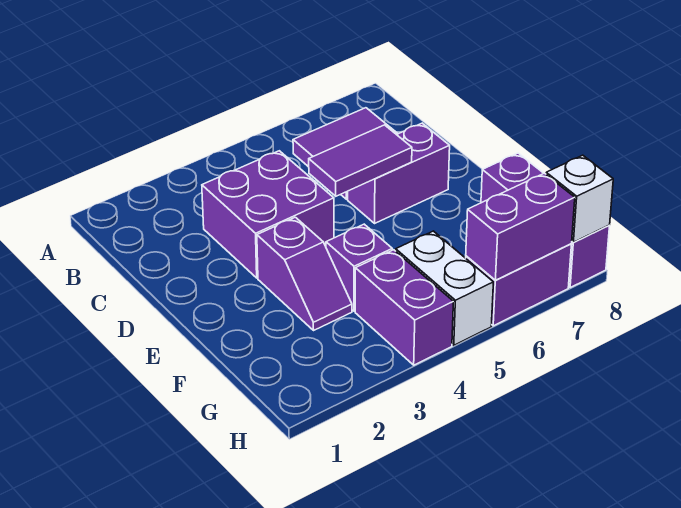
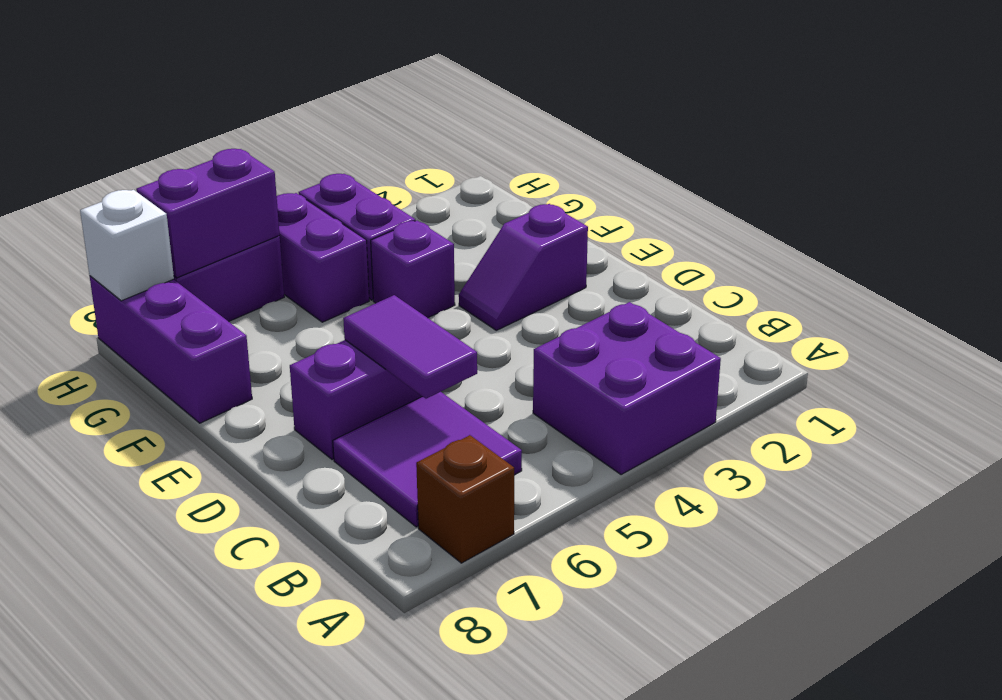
none -> brown 1x1 brick [416,435,514,563]
purple 2x2 brick [202,151,334,278] -> purple 2x2 brick moved to [533,302,721,475]
purple 1x2 tile [309,125,412,196] -> purple 1x2 tile turned to [343,295,477,399]
purple 1x2 slope [257,217,352,330] -> purple 1x2 slope turned to [459,204,588,330]
white 1x2 brick [396,231,493,345] -> purple 1x2 brick [277,193,369,322]

